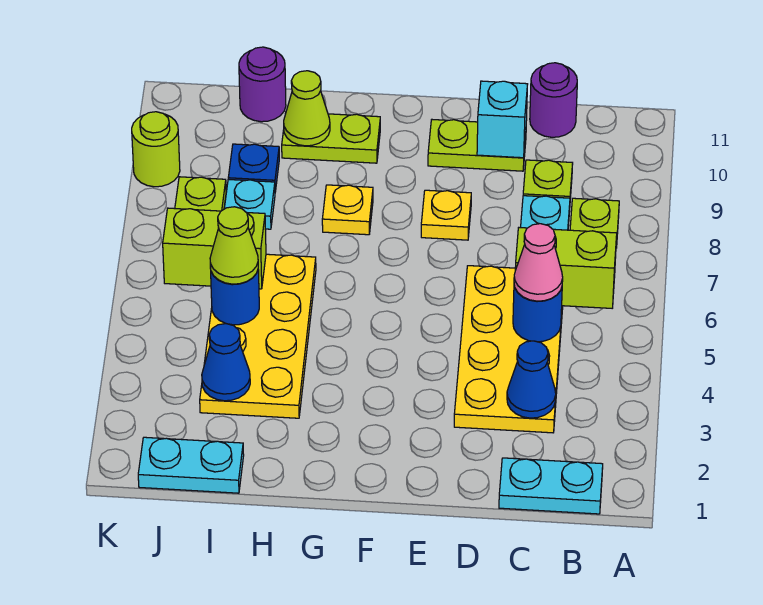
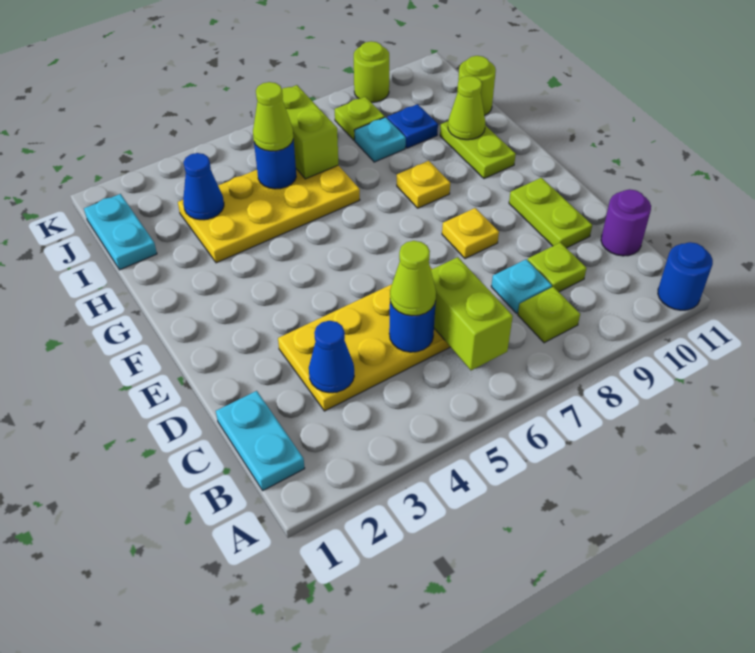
none -> blue 1x1 round brick [658,242,713,310]
pink 1x1 cone [514,224,563,301] -> lime 1x1 cone [390,241,436,316]
cyan 1x1 brick [477,81,528,158] -> none
purple 1x1 round brick [239,47,286,122] -> lime 1x1 round brick [458,56,496,116]

